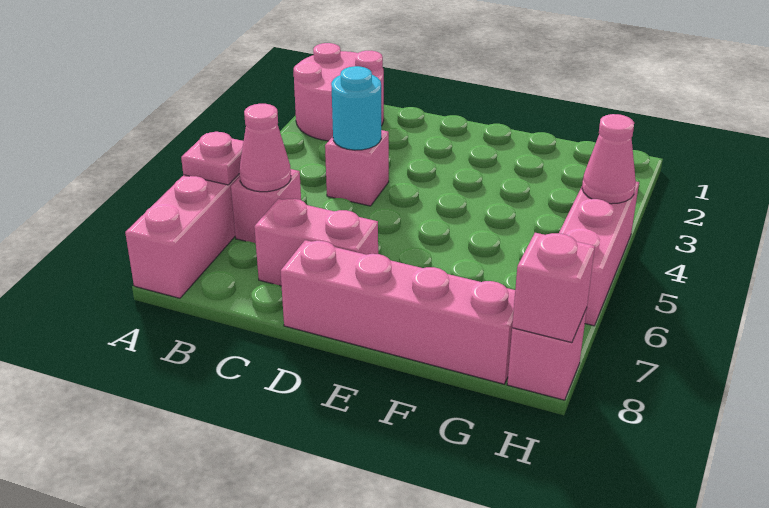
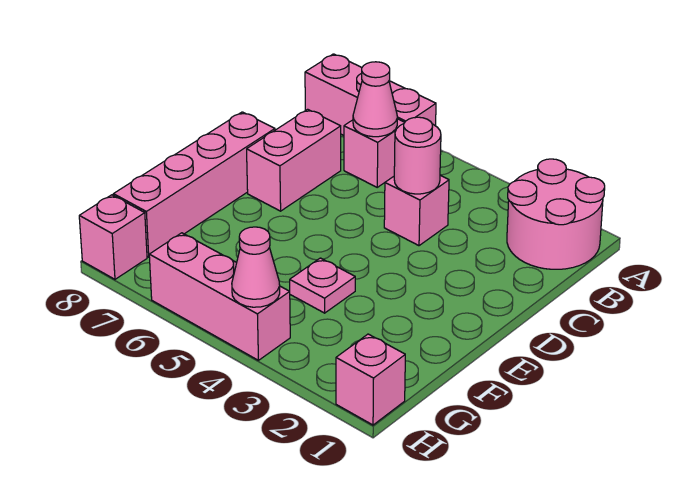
pink 1x1 plate [181,132,244,185] -> pink 1x1 plate moved to [290,258,355,313]
cyan 1x1 round brick [331,66,381,150] -> pink 1x1 round brick [394,117,441,194]
pink 1x1 brick [512,233,595,343] -> pink 1x1 brick moved to [336,334,405,425]

